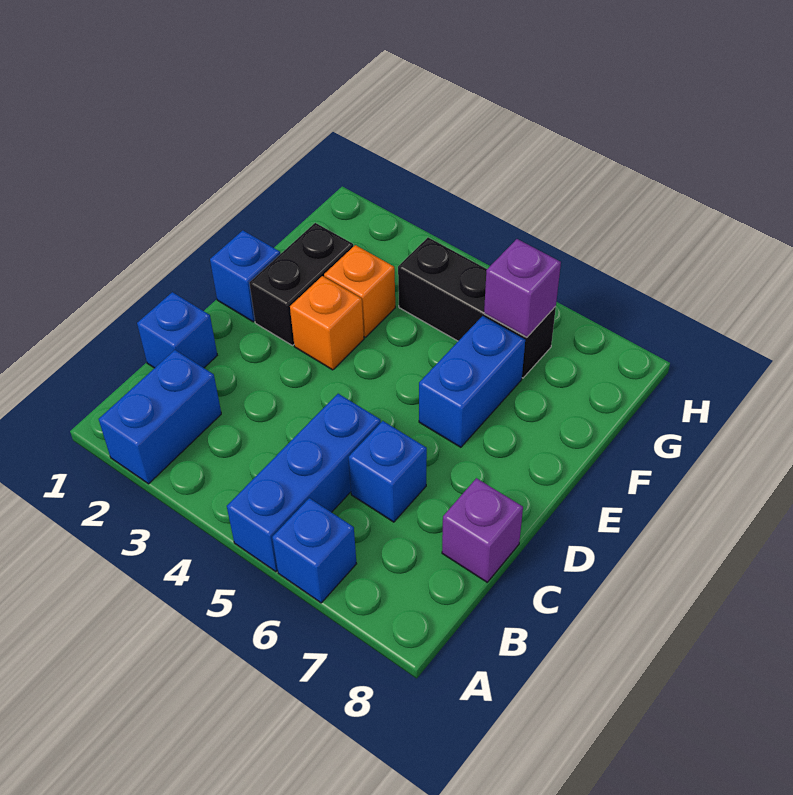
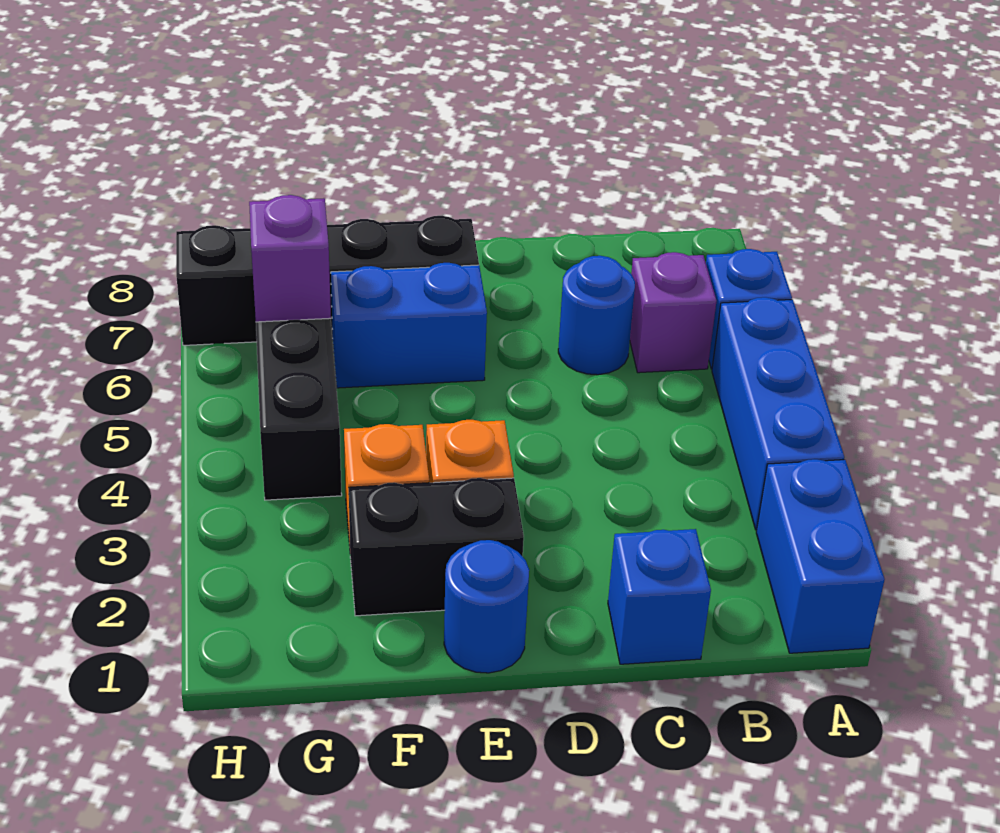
blue 1x2 brick [99,350,221,484] -> blue 1x2 brick turned to [756,459,885,653]
blue 1x3 brick [227,394,381,572] -> blue 1x3 brick turned to [712,297,844,530]
blue 1x1 brick [349,421,427,522] -> blue 1x1 round brick [558,256,635,375]
purple 1x1 brick [442,478,523,582] -> purple 1x1 brick moved to [630,252,716,373]
blue 1x1 brick [210,230,280,322] -> blue 1x1 round brick [444,540,529,673]
none -> black 1x4 brick [176,216,479,345]

